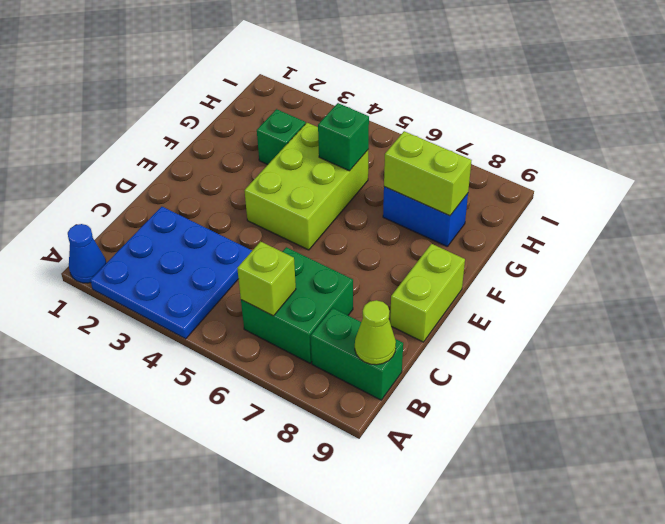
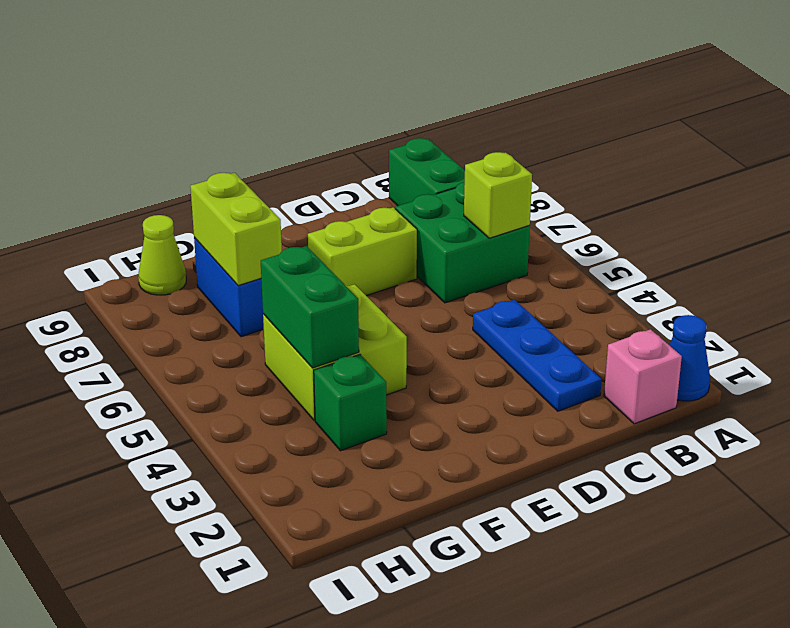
blue 3x3 plate [90,207,252,339] -> blue 1x3 plate [473,300,602,411]
none -> pink 1x1 brick [604,329,682,424]
lime 1x1 cone [355,300,396,365] -> lime 1x1 cone moved to [138,215,186,295]
lime 1x2 brick [390,244,465,342] -> lime 1x2 brick moved to [308,207,417,296]
lime 2x3 brick [244,123,368,250] -> lime 2x2 brick [263,284,407,421]
green 1x1 brick [318,103,369,171] -> green 1x2 brick [261,246,359,368]

